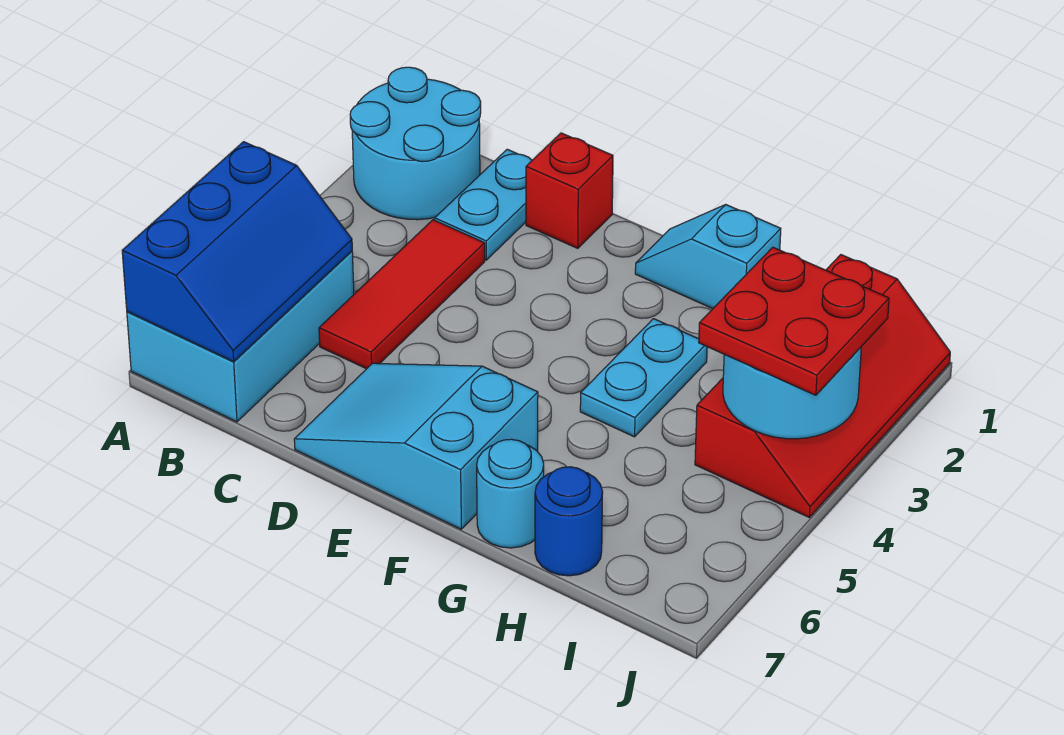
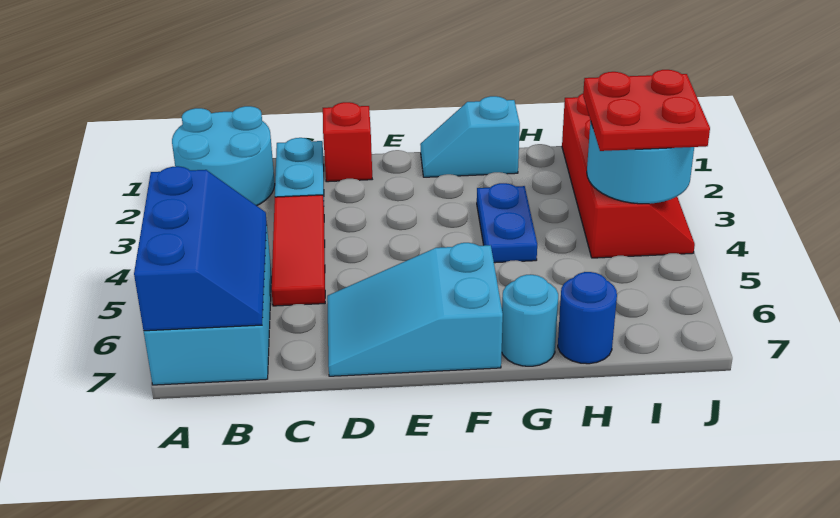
cyan 1x2 plate [580,319,707,437] -> blue 1x2 plate [477,183,537,263]

